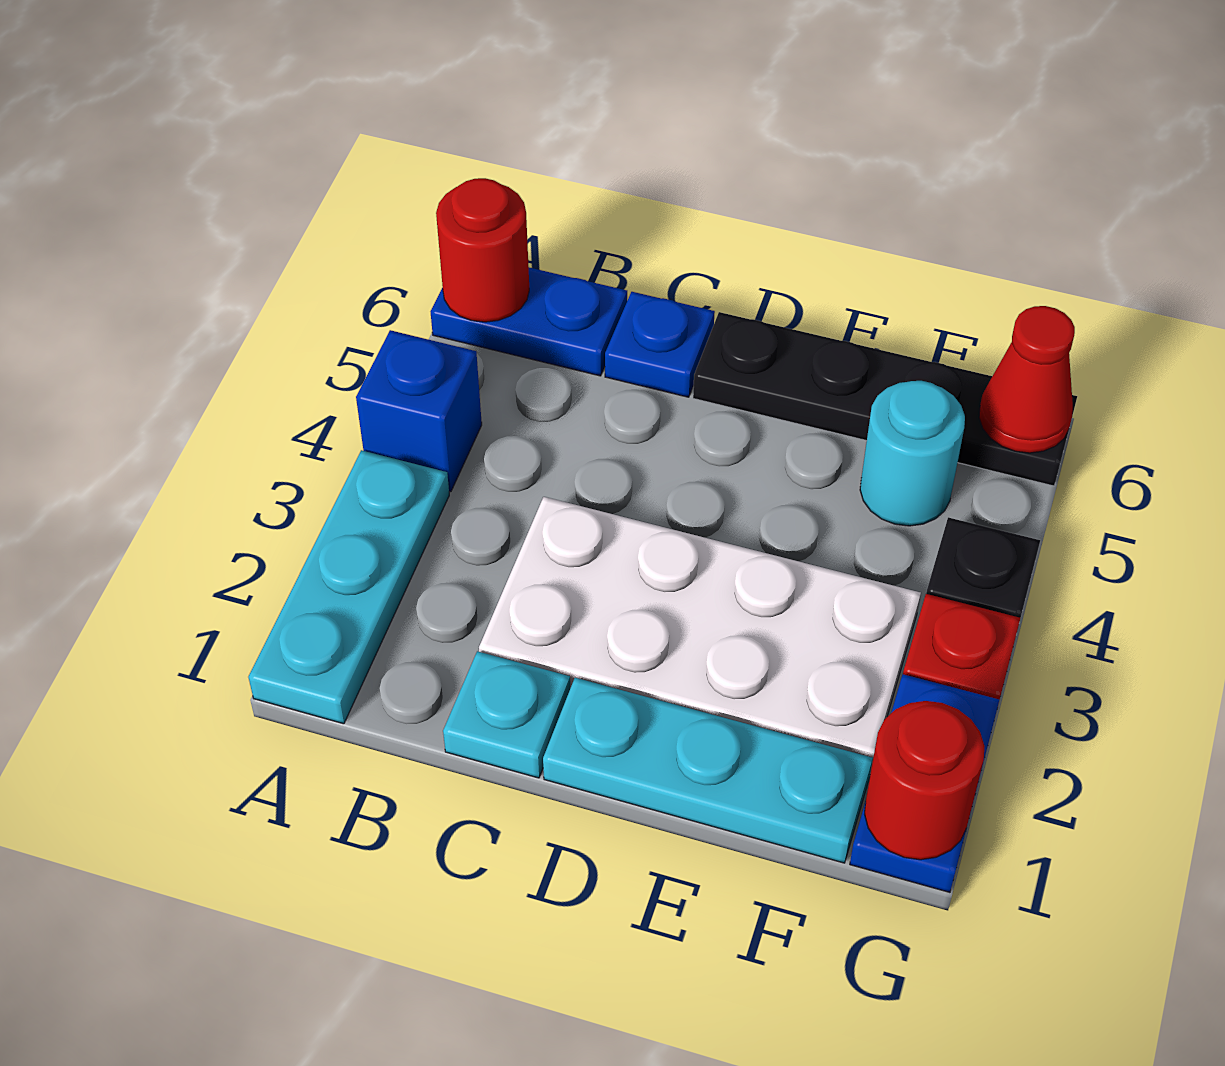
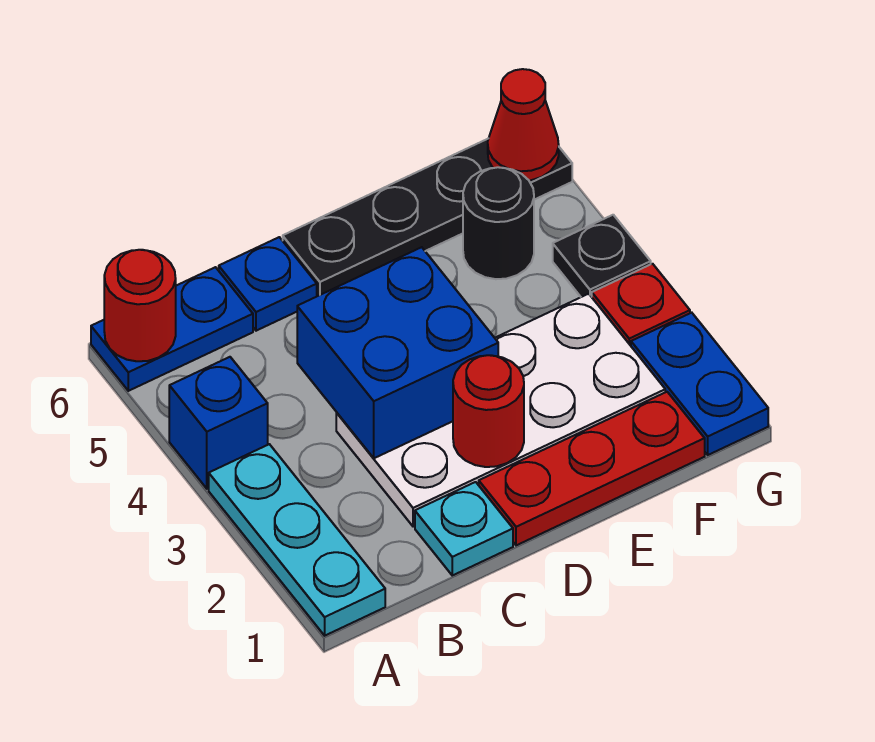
none -> blue 2x2 brick [297,247,498,458]
cyan 1x3 plate [543,678,873,863] -> red 1x3 plate [479,392,705,545]
cyan 1x1 round brick [860,381,965,526] -> black 1x1 round brick [463,167,534,279]
red 1x1 round brick [865,701,985,860] -> red 1x1 round brick moved to [453,355,524,467]

